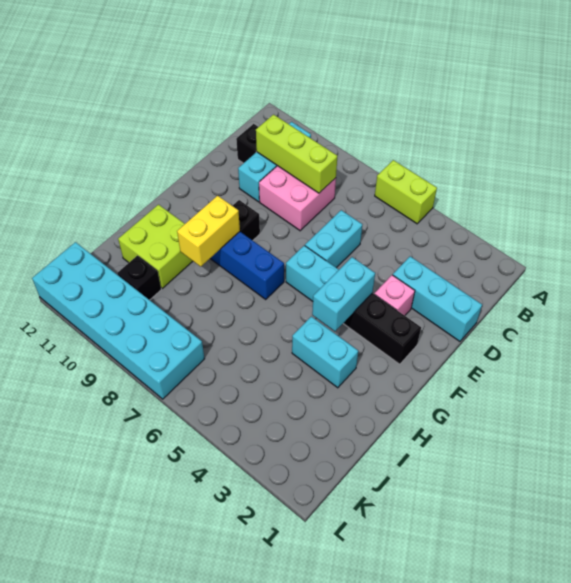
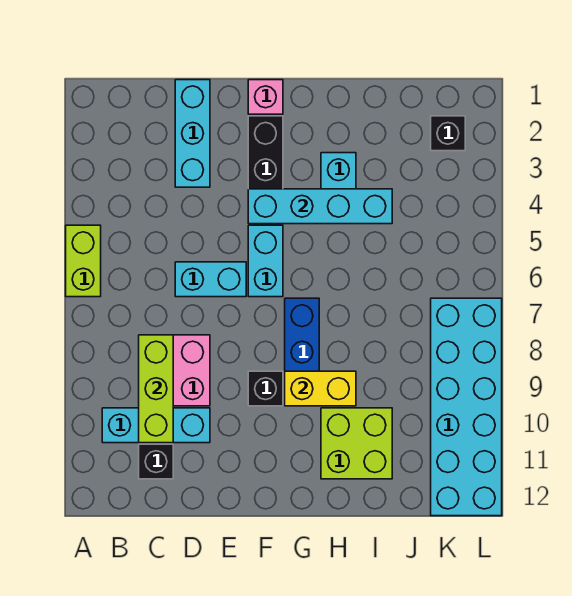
pink 1x1 brick [374,275,415,316] -> pink 1x1 brick moved to [248,80,283,114]
cyan 1x2 brick [312,257,375,331] -> cyan 1x4 brick [248,189,392,224]
black 1x1 brick [117,255,161,300] -> black 1x1 brick moved to [431,116,465,151]

